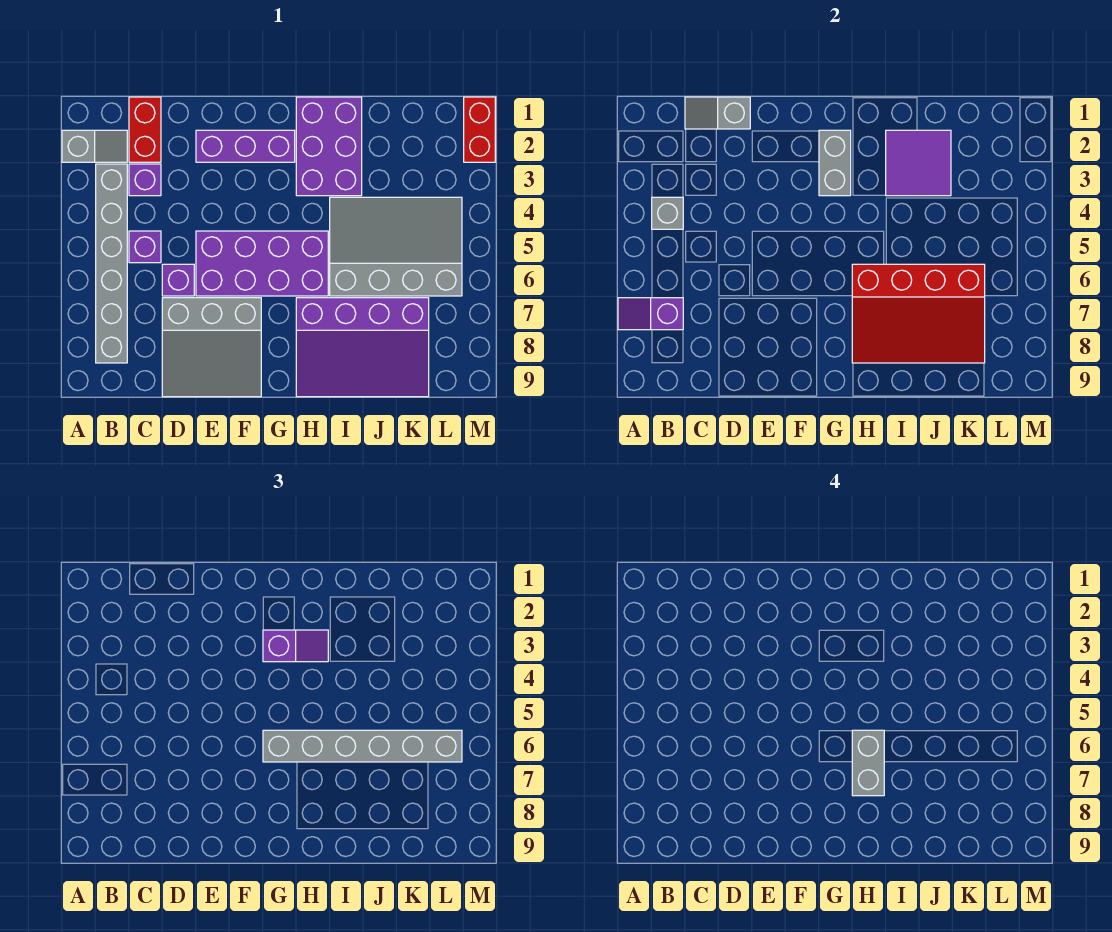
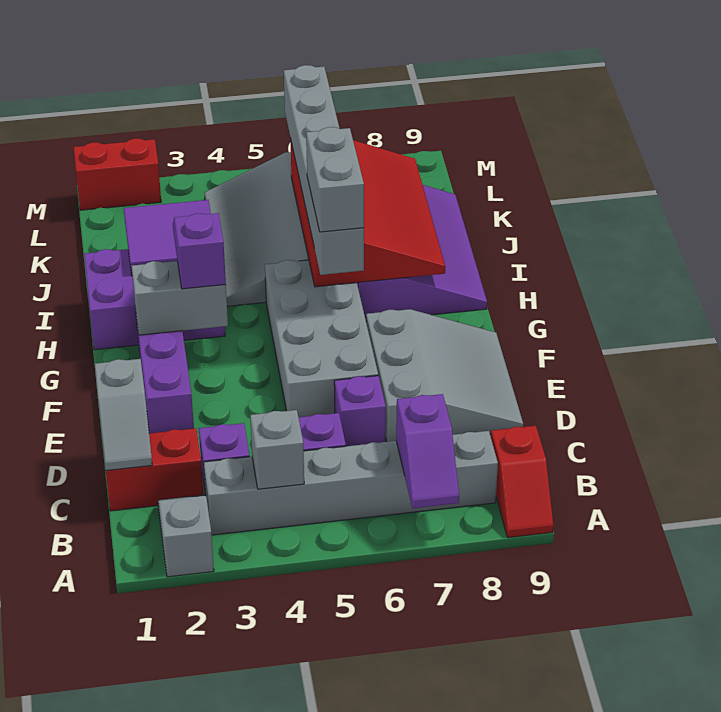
none -> red 1x2 slope [491,426,553,538]
purple 2x4 brick [196,231,328,296] -> grey 2x4 brick [265,260,378,417]
grey 1x2 brick [852,730,884,796] -> grey 1x2 brick turned to [306,127,364,232]

